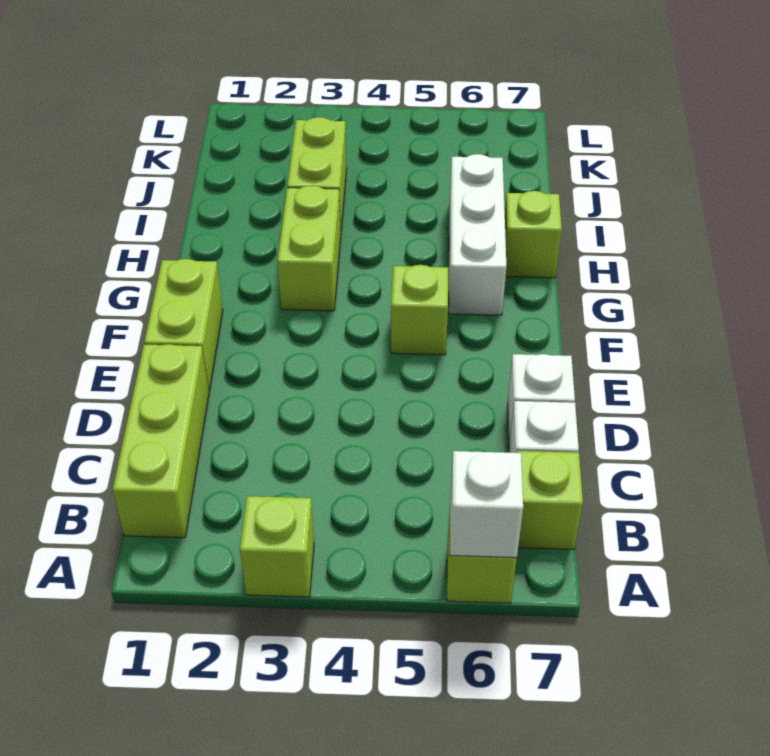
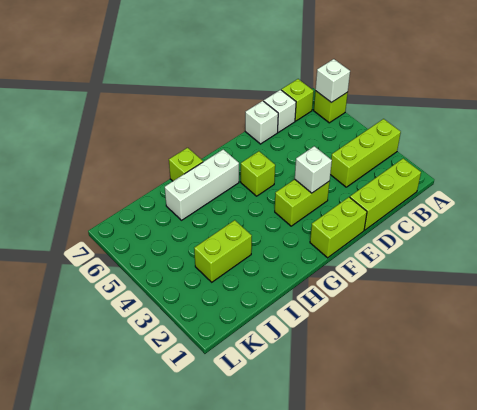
lime 1x1 brick [240,496,314,597] -> lime 1x3 brick [330,119,401,187]
none -> white 1x1 brick [295,146,332,193]
lime 1x2 brick [277,186,341,311] -> lime 1x2 brick moved to [275,179,330,226]

